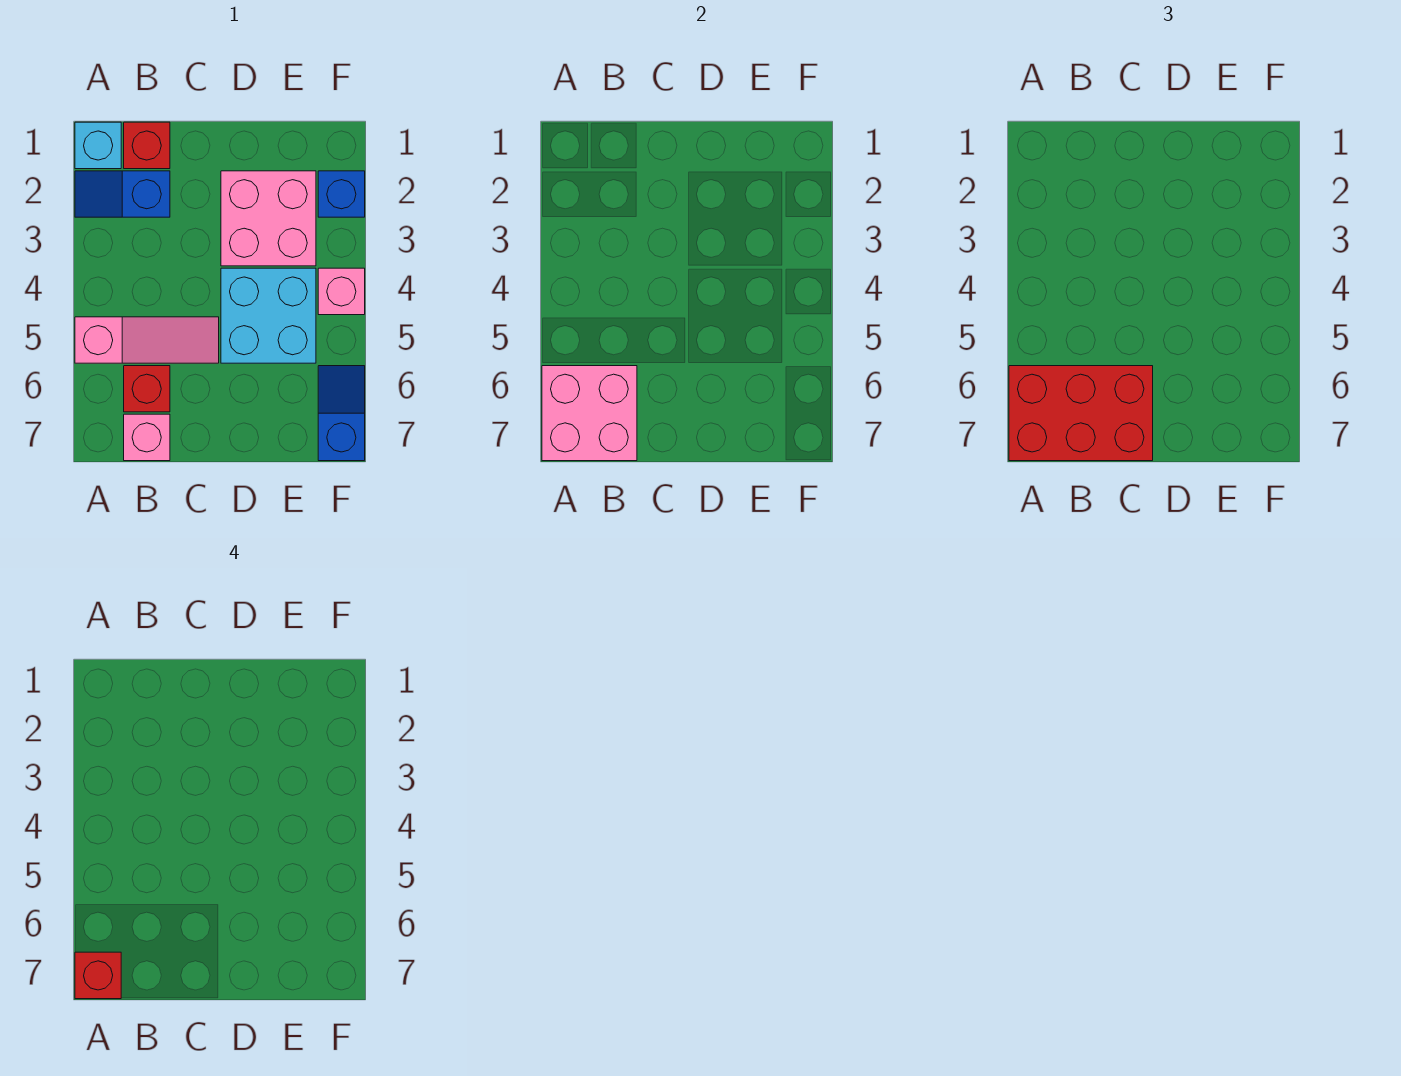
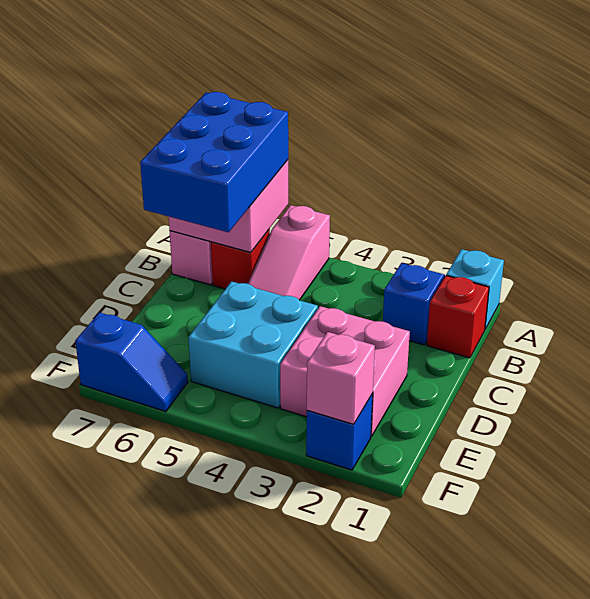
red 2x3 brick [1009,366,1153,461] -> blue 2x3 brick [140,92,288,232]
red 1x1 brick [75,952,121,999] -> none
pink 1x1 brick [318,268,365,315] -> pink 1x1 brick moved to [307,332,375,424]

